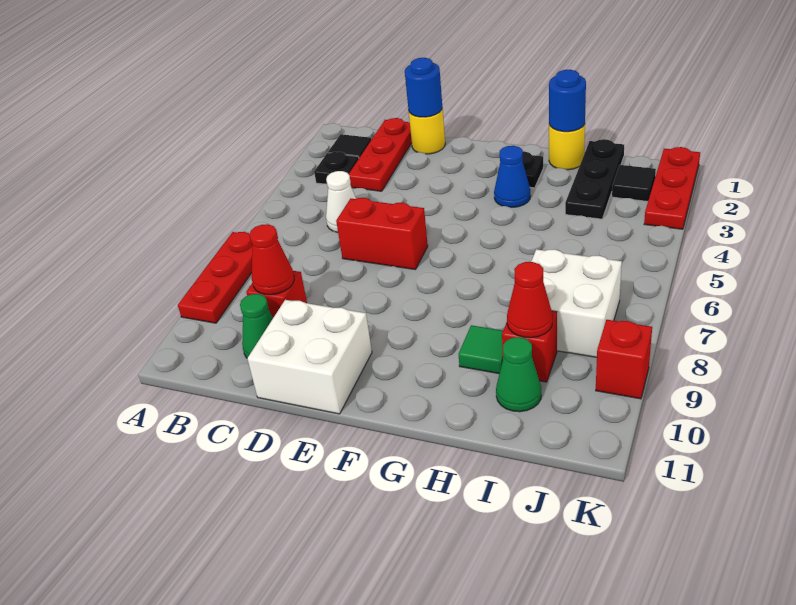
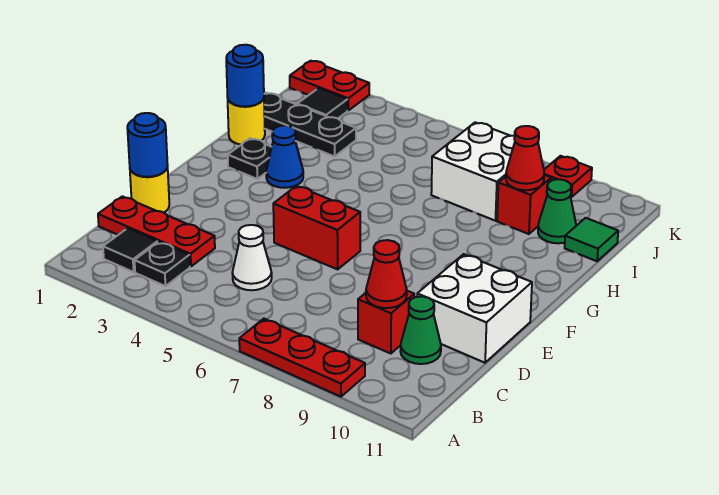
red 1x2 brick [336,198,428,269] -> red 1x2 brick turned to [273,186,360,269]
green 1x1 tile [459,325,503,374] -> green 1x1 tile moved to [565,218,618,261]
red 1x3 plate [644,147,700,229] -> red 1x2 plate [290,61,369,110]
red 1x1 brick [596,320,652,399] -> red 1x1 plate [544,156,592,197]

